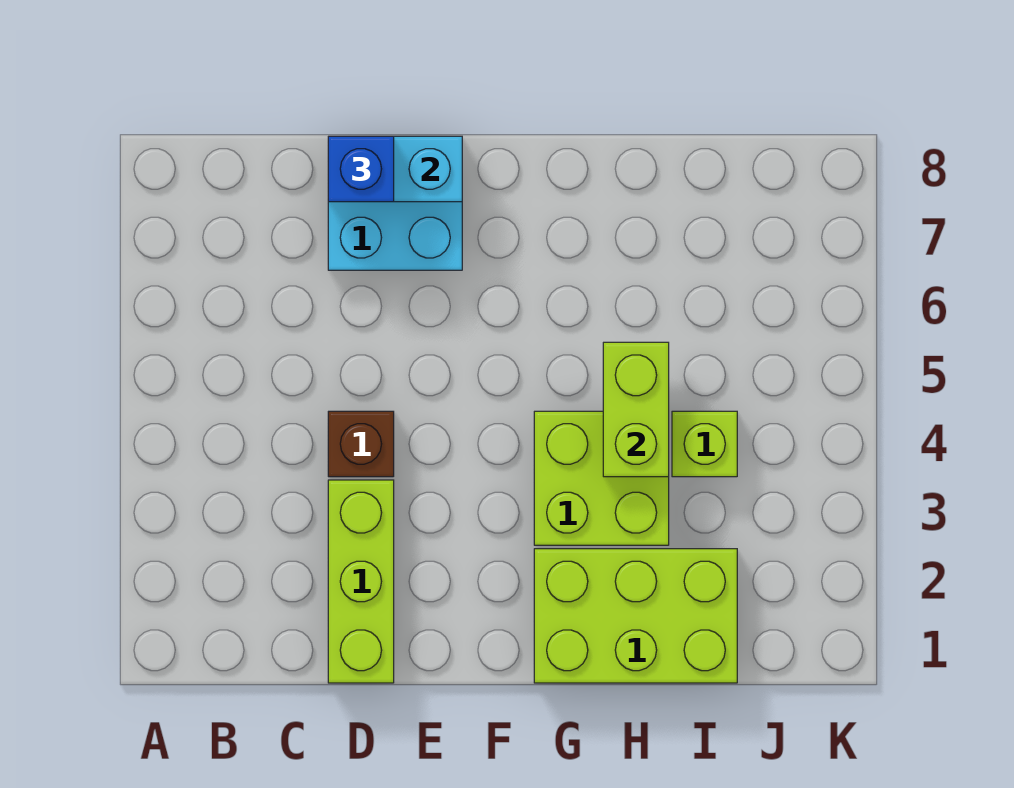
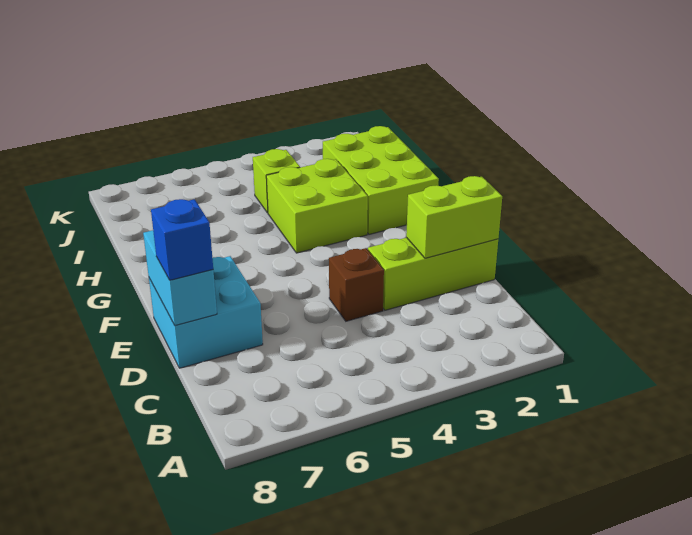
lime 1x2 brick [603,342,669,477] -> lime 1x2 brick moved to [406,176,502,258]

